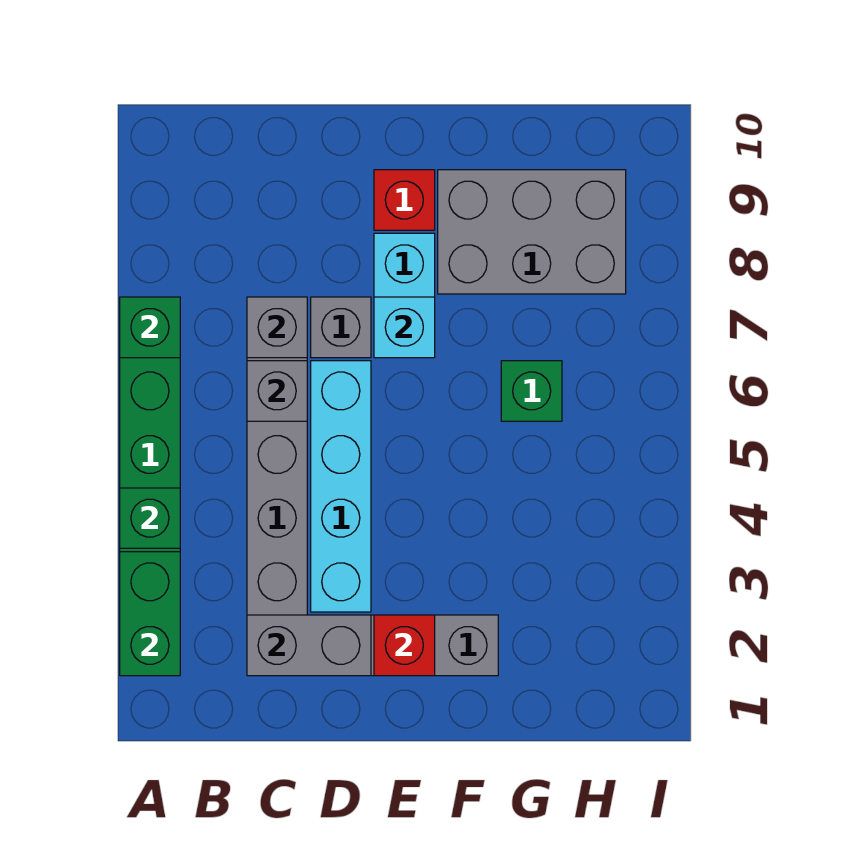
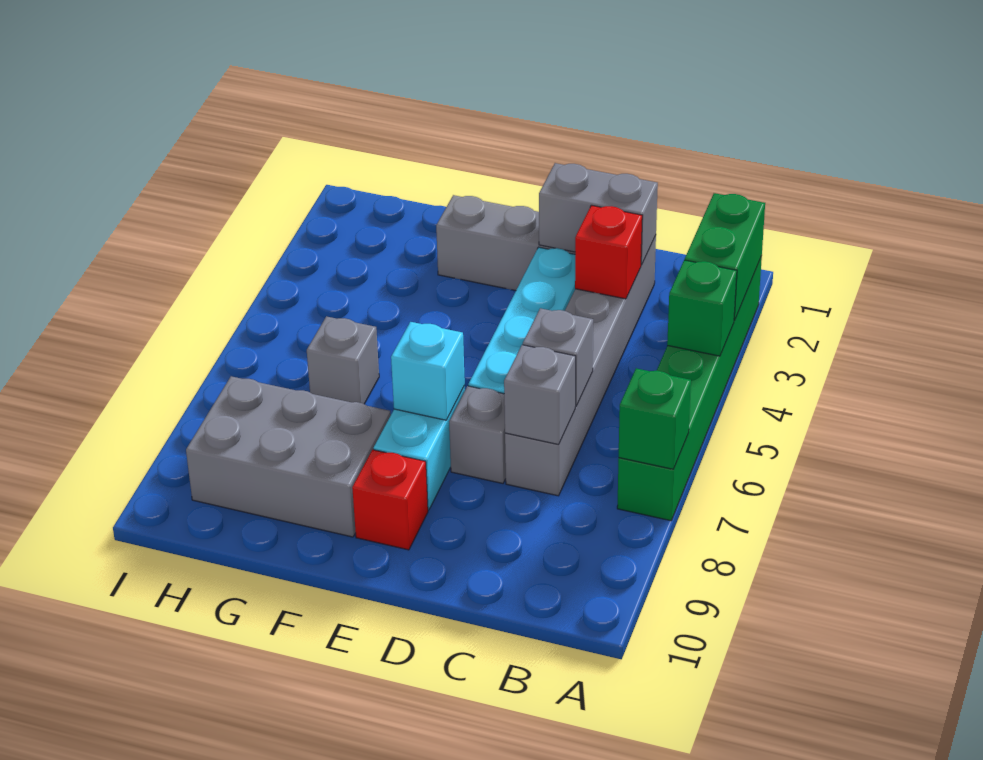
red 1x1 brick [374,615,435,676] -> red 1x1 brick moved to [575,205,642,299]
green 1x1 brick [501,361,562,421] -> grey 1x1 brick [307,316,379,404]

